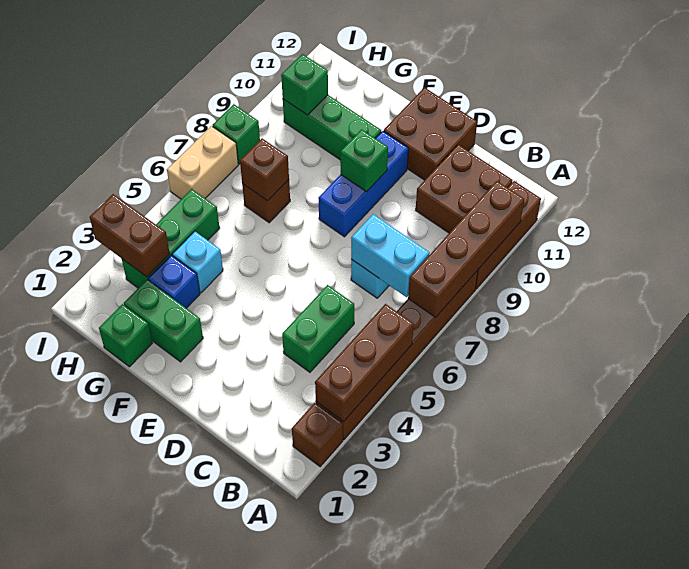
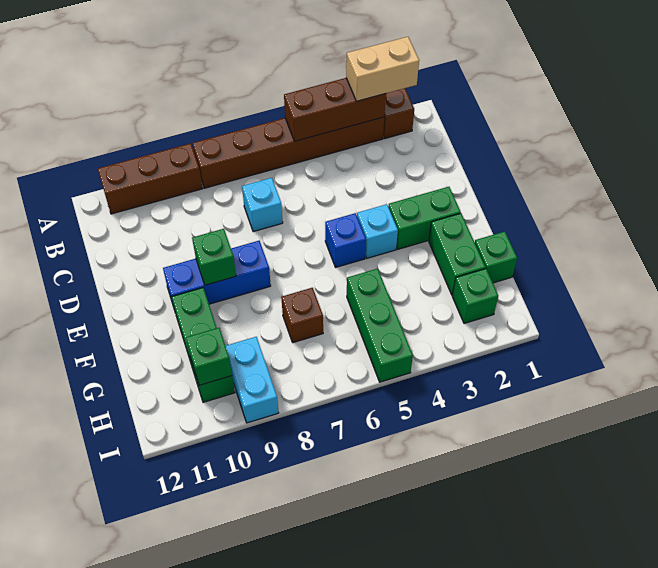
brown 1x4 brick [408,181,524,317] -> none
cyan 1x2 brick [351,214,430,297] -> cyan 1x2 brick moved to [226,337,279,423]
brown 2x2 brick [416,145,513,233] -> none
green 1x2 brick [282,285,354,372] -> green 1x2 brick moved to [388,187,461,249]
brown 2x2 brick [384,88,477,180] -> none
blue 1x1 brick [148,255,200,308] -> blue 1x1 brick moved to [325,213,366,267]
cyan 1x1 brick [172,231,223,293] -> cyan 1x1 brick moved to [357,204,398,258]
brown 1x1 brick [240,139,289,201] -> none
green 1x3 brick [122,189,220,288] -> green 1x3 brick turned to [347,269,413,382]
brown 1x2 brick [90,194,170,277] -> none
tan 1x2 brick [167,126,238,199] -> tan 1x2 brick moved to [346,37,419,101]
green 1x1 brick [213,104,260,164] -> green 1x1 brick moved to [452,269,498,323]

